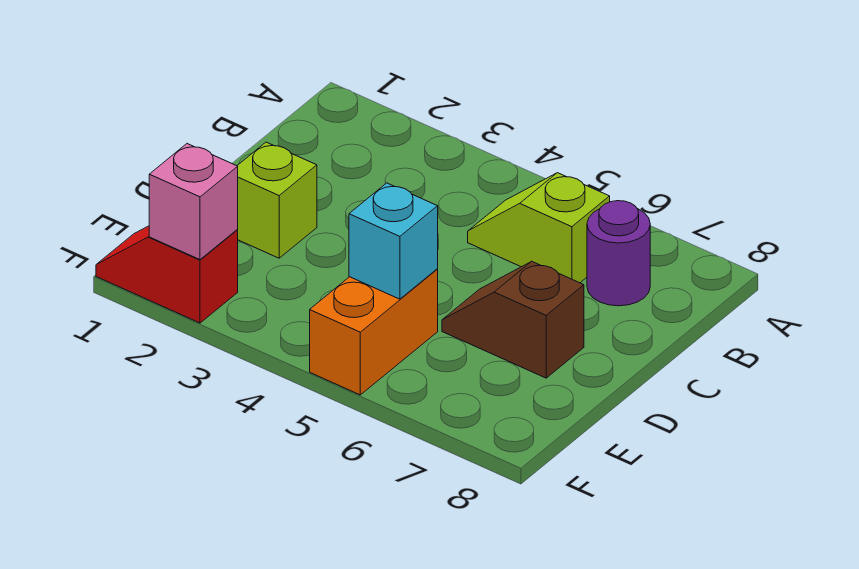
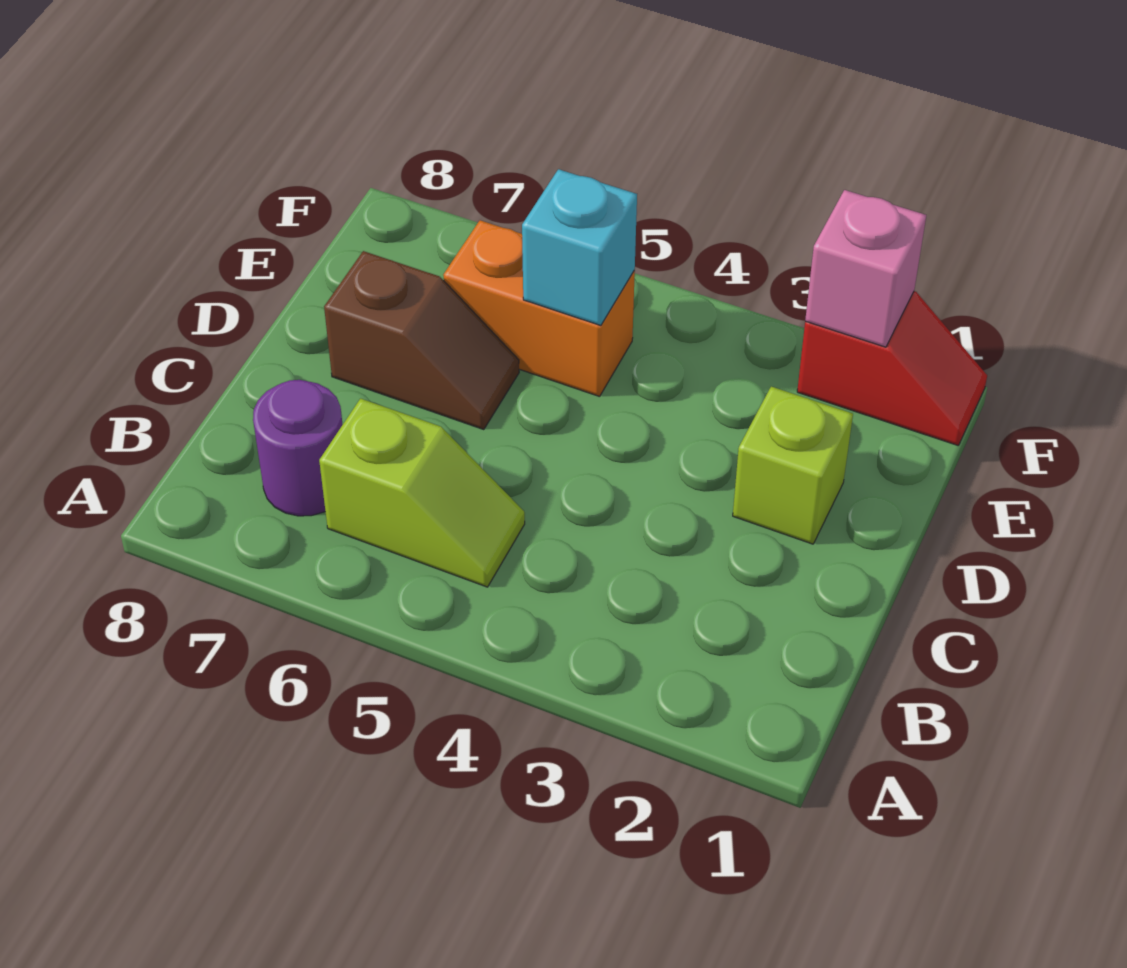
orange 1x2 brick [310,269,438,395] -> orange 1x2 brick turned to [443,220,635,397]

